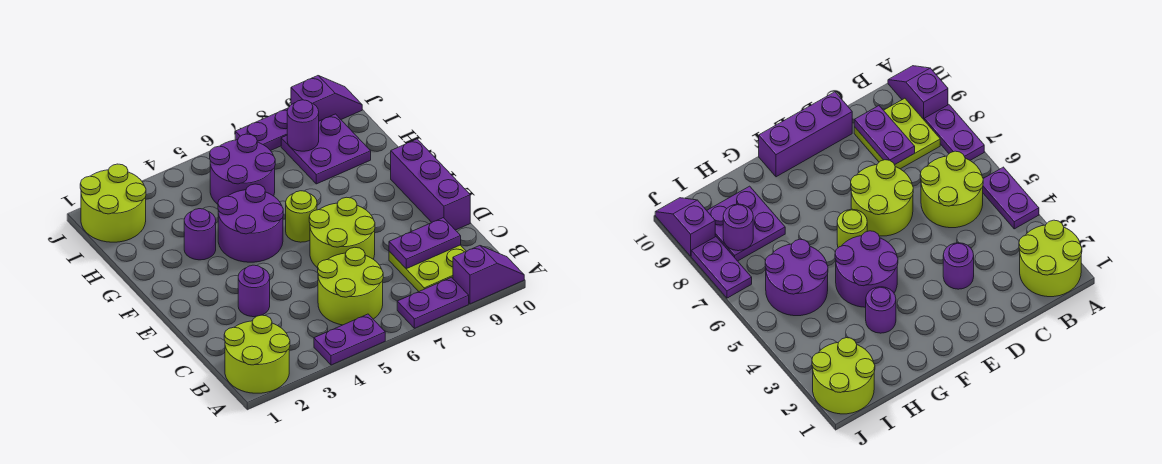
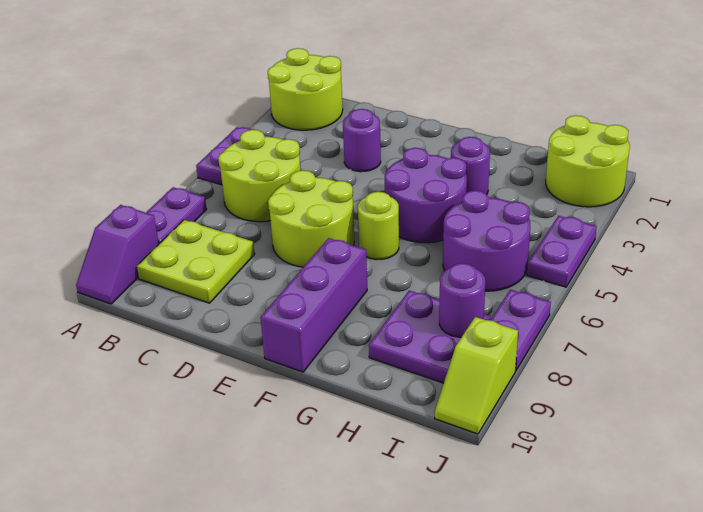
purple 1x2 plate [389,218,461,269] -> purple 1x2 plate moved to [527,216,597,287]
purple 1x3 brick [391,139,470,230] -> purple 1x3 brick turned to [260,238,367,372]
purple 1x2 slope [291,76,362,121] -> lime 1x2 slope [435,317,518,434]

